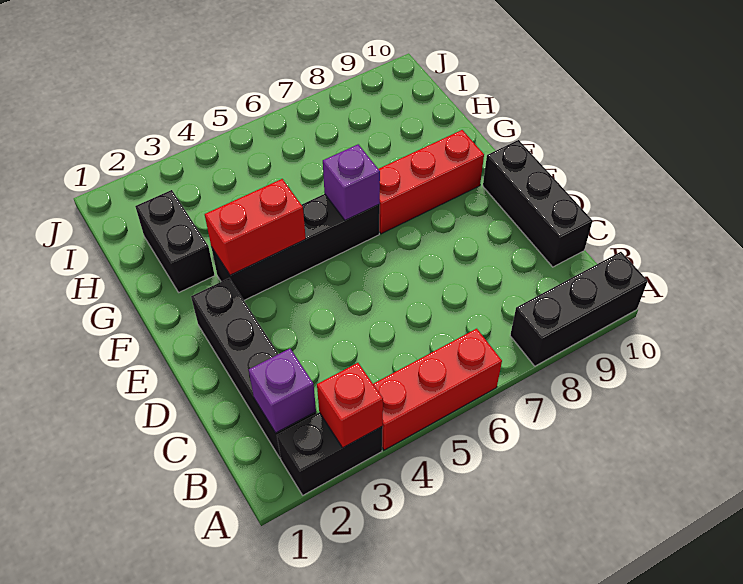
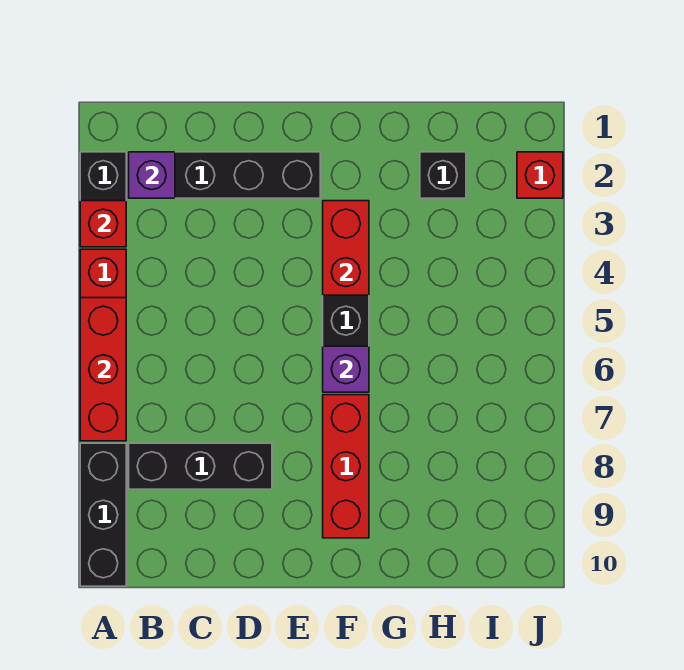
none -> red 1x3 brick [80,298,126,441]
black 1x3 brick [483,140,592,267] -> black 1x3 brick moved to [129,443,272,489]
black 1x2 brick [135,190,215,292] -> black 1x1 brick [420,152,466,198]
none -> red 1x1 brick [517,152,563,198]

